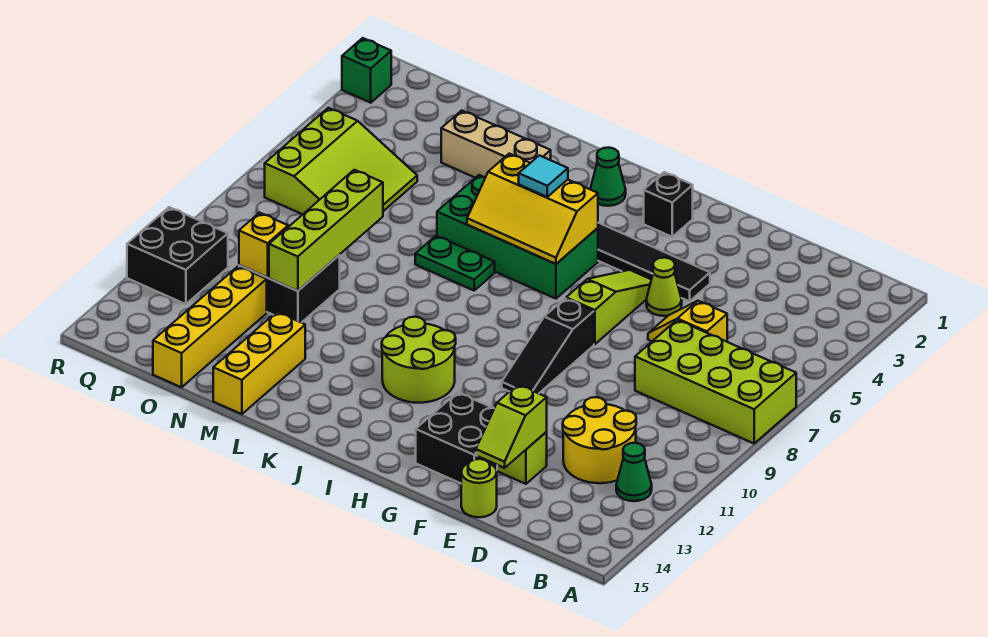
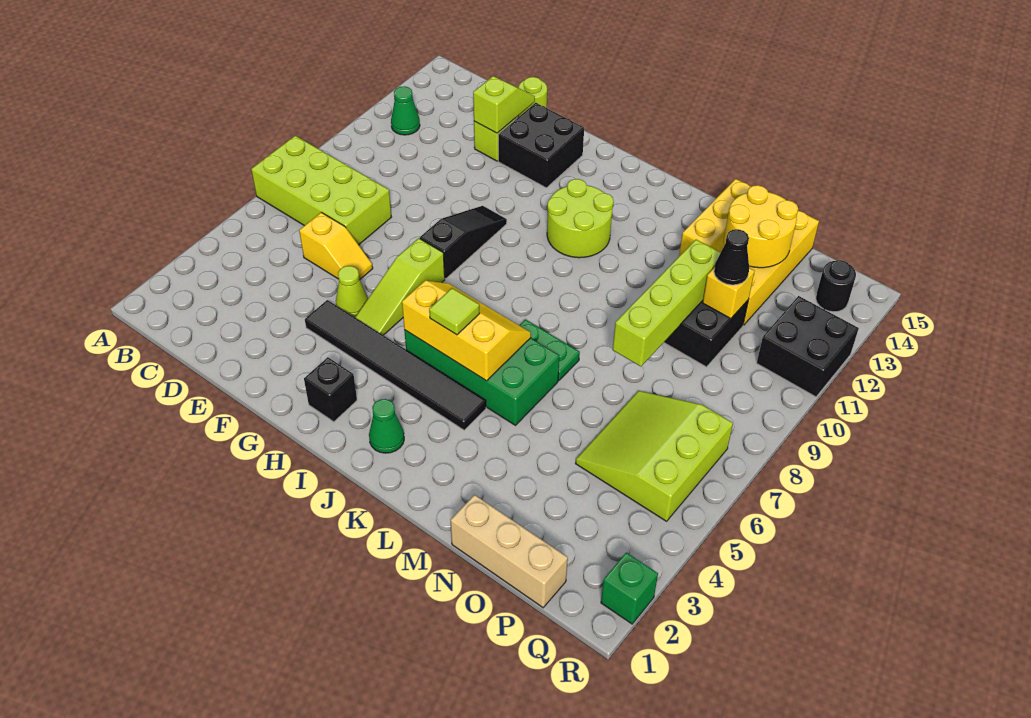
yellow 2x2 round brick [563,397,636,483] -> yellow 2x2 round brick moved to [724,185,798,268]
cyan 1x1 tile [519,155,568,197] -> lime 1x1 tile [429,288,480,335]
tan 1x3 brick [441,110,551,178] -> tan 1x3 brick moved to [451,495,568,608]
none -> black 1x1 cone [714,229,749,285]
none -> black 1x1 round brick [816,260,856,312]

